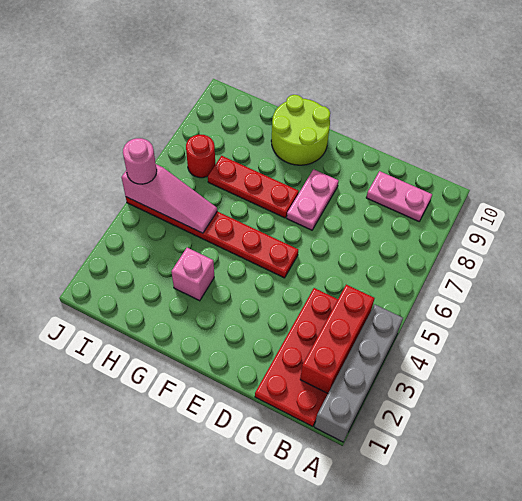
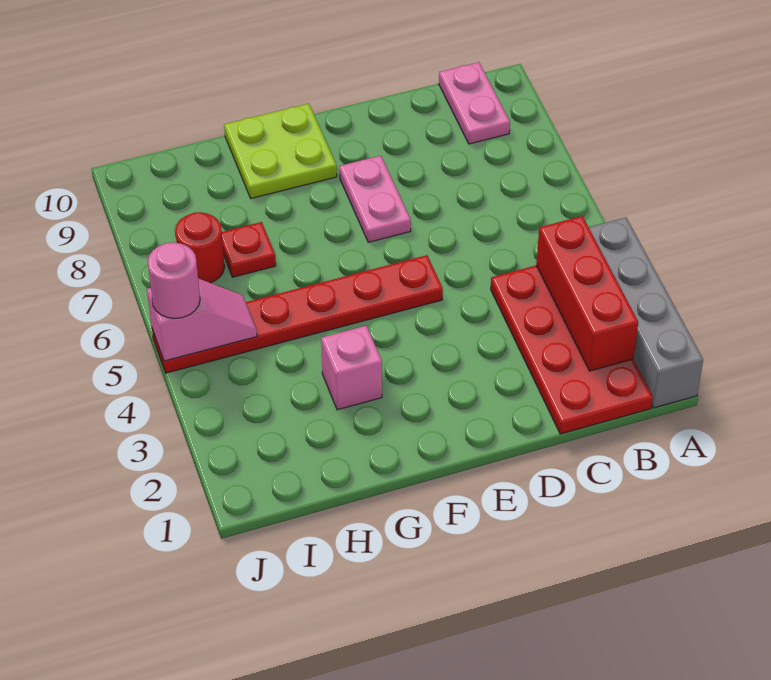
pink 1x2 plate [366,171,432,221] -> pink 1x2 plate turned to [439,62,510,144]
red 1x3 plate [208,156,299,218] -> red 1x1 plate [222,222,276,277]
lime 2x2 round brick [271,95,330,165] -> lime 2x2 plate [224,104,337,198]
pink 1x3 slope [121,164,217,233] -> pink 1x2 slope [147,278,257,361]

